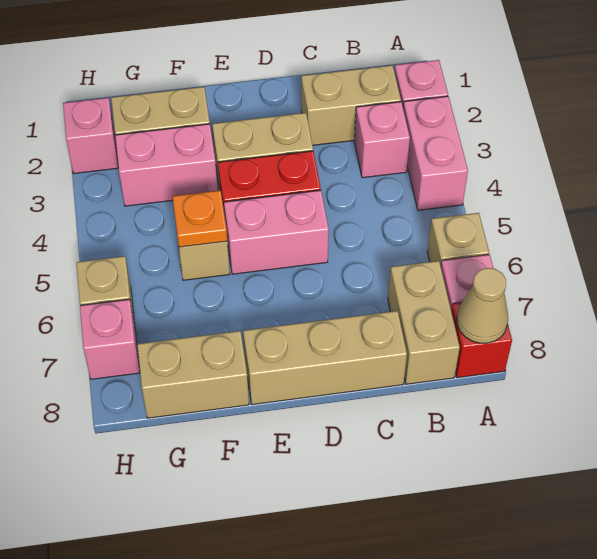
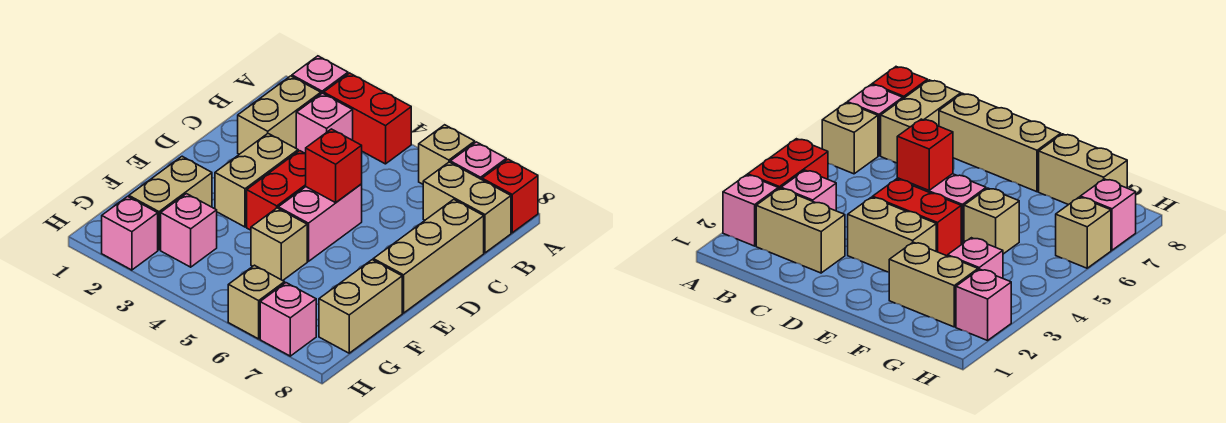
pink 1x2 brick [403,96,468,210] -> red 1x2 brick [324,73,411,164]
tan 1x1 cone [457,268,508,343] -> none
none -> red 1x1 brick [306,129,362,203]
pink 1x2 brick [115,124,218,206] -> pink 1x1 brick [161,194,217,267]
orange 1x1 plate [172,191,227,247] -> none

